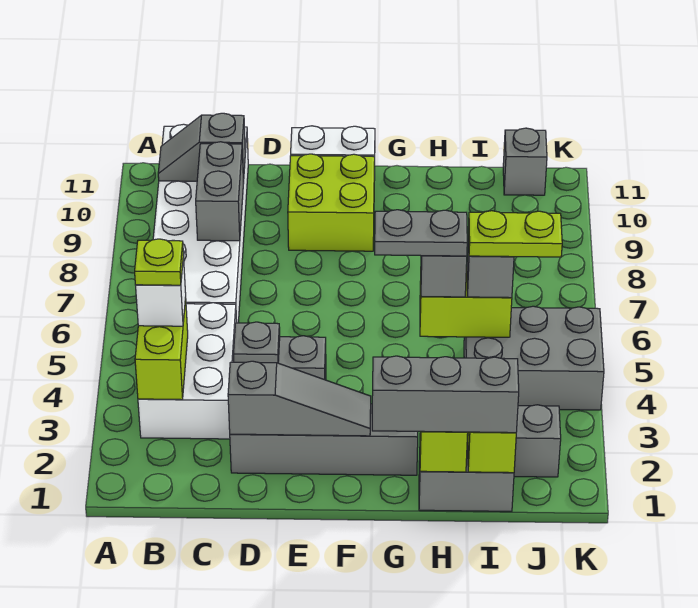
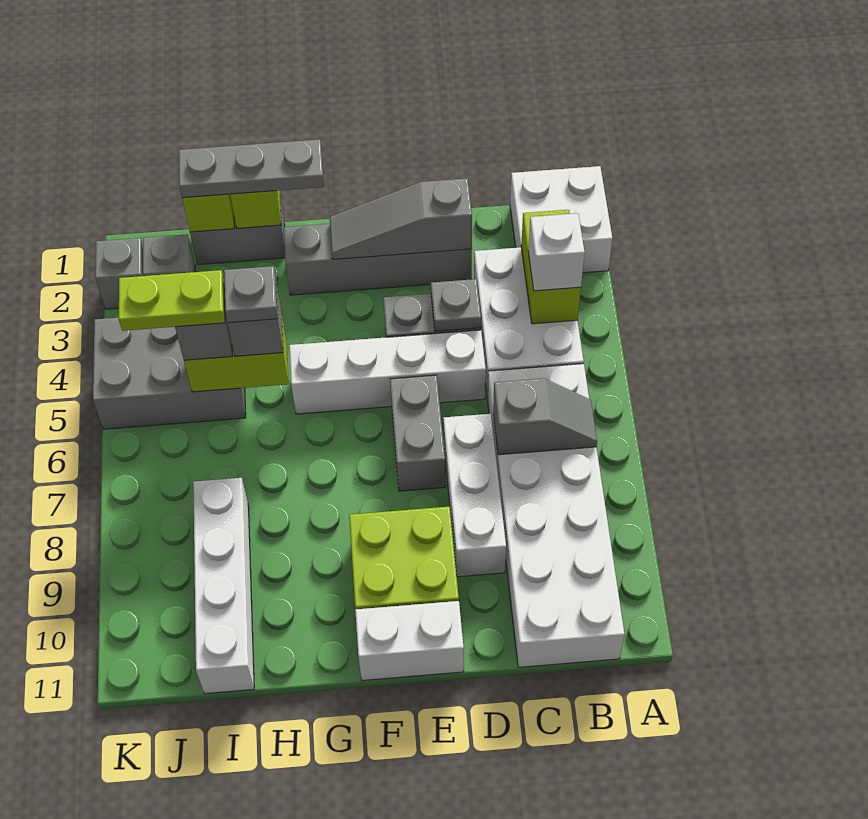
none -> white 2x2 brick [510,166,613,273]
lime 1x1 plate [135,239,183,285] -> none
grey 1x2 slope [158,113,245,182] -> grey 1x2 slope moved to [493,378,597,455]
grey 1x2 brick [196,142,243,241] -> grey 1x2 brick moved to [390,375,446,491]
none -> white 1x4 brick [289,330,486,414]
none -> white 1x3 brick [443,414,506,577]
grey 1x3 brick [372,356,519,433] -> grey 1x3 plate [179,139,324,198]
grey 1x2 plate [375,210,467,256] -> grey 1x1 plate [224,266,278,323]
none -> white 1x4 brick [193,478,254,694]
grey 1x1 brick [503,128,547,195] -> grey 1x1 brick moved to [95,238,143,309]

